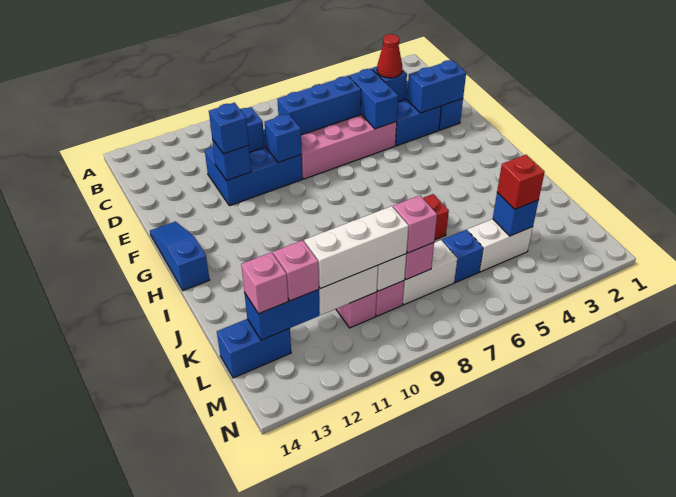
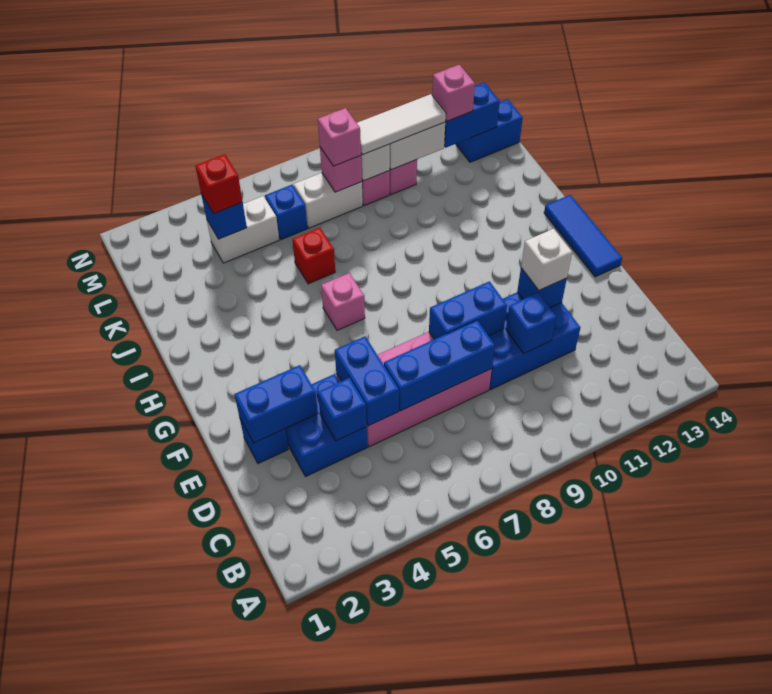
red 1x1 cone [377,34,402,78] -> none
blue 1x1 brick [265,114,302,163] -> blue 1x2 brick [429,281,507,339]
blue 1x1 brick [209,103,249,154] -> white 1x1 brick [521,229,572,290]
blue 1x3 slope [150,221,210,291] -> blue 1x3 tile [544,195,622,277]
white 1x3 brick [304,206,409,289] -> white 1x3 tile [357,94,446,155]
pink 1x1 brick [241,252,288,314] -> pink 1x1 brick moved to [321,273,365,330]

